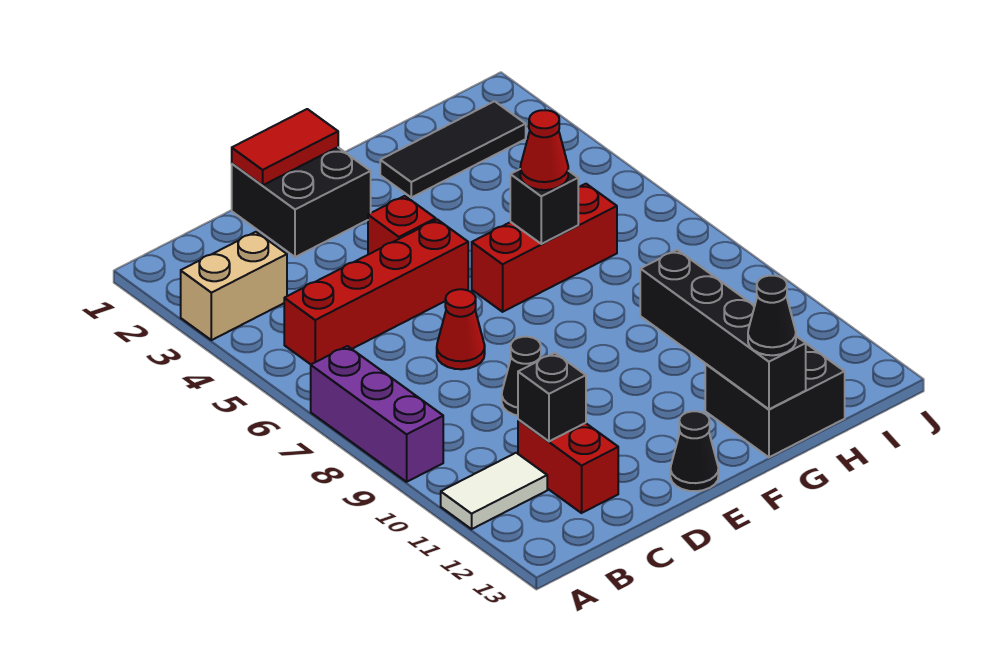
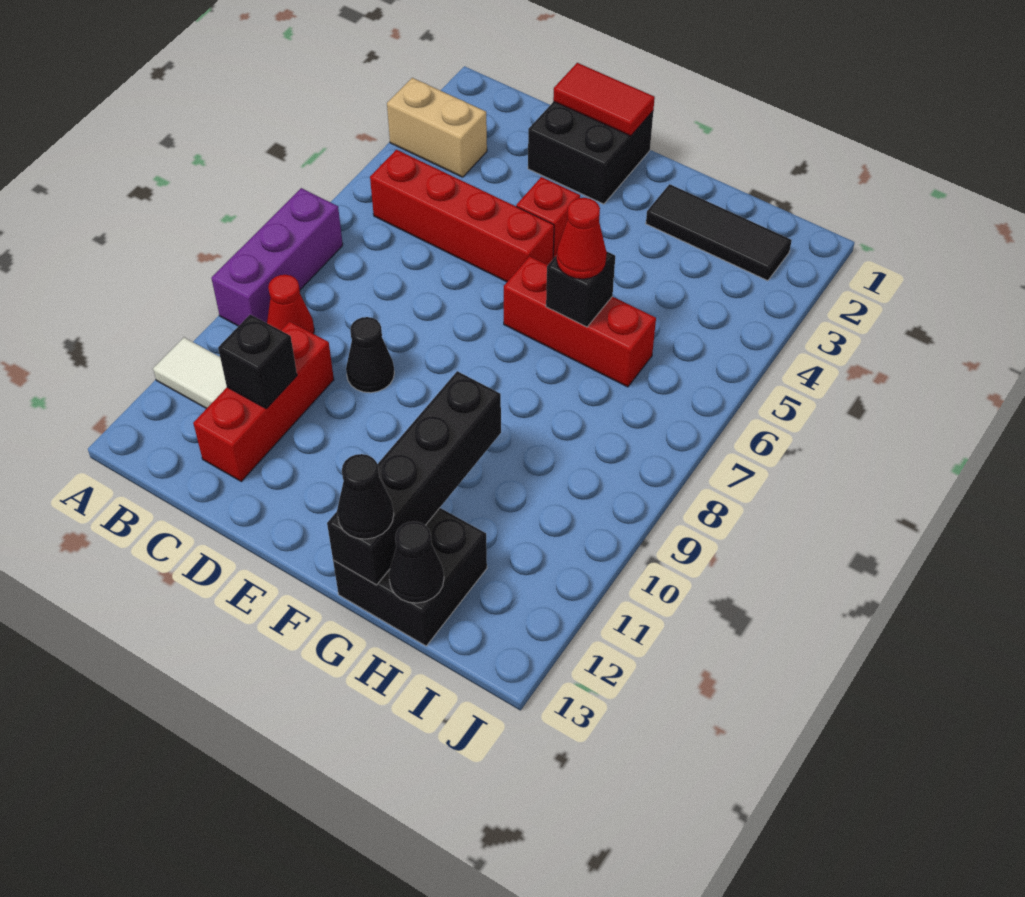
red 1x2 brick [518,420,618,513] -> red 1x3 brick [193,321,334,481]
red 1x1 cone [437,289,485,369] -> red 1x1 cone moved to [267,275,314,334]
black 1x1 cone [670,411,718,491] -> black 1x1 cone moved to [389,522,444,603]

